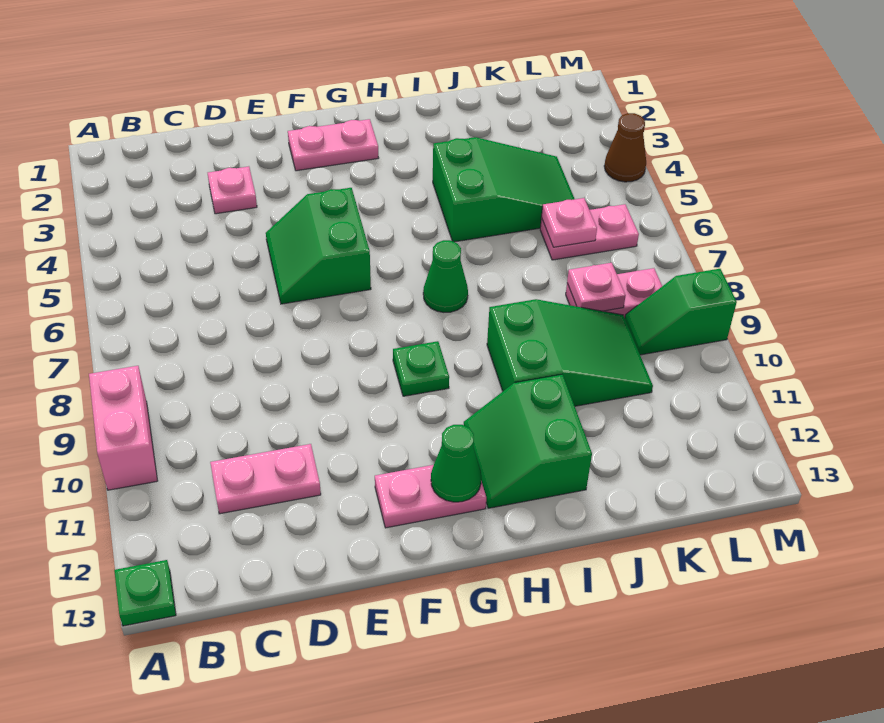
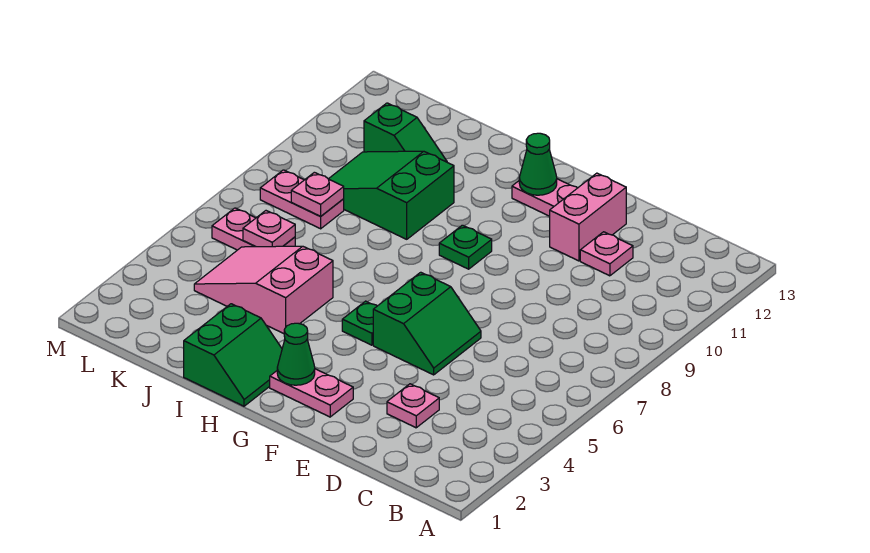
pink 1x2 brick [89,366,157,490] -> pink 1x2 brick moved to [550,173,626,261]
green 1x1 plate [114,560,176,626] -> green 1x1 plate moved to [342,301,377,345]
pink 1x2 plate [210,444,321,514] -> pink 1x1 plate [580,232,633,276]
green 1x1 cone [423,240,468,312] -> green 1x1 cone moved to [277,323,315,385]
green 2x2 slope [464,374,592,508] -> green 2x2 slope moved to [184,304,282,406]
green 2x3 slope [433,137,574,242] -> pink 2x3 slope [194,246,333,334]
green 1x2 slope [625,269,737,355] -> green 1x2 slope moved to [364,103,447,162]
brown 1x1 cone [604,113,646,182] -> none

